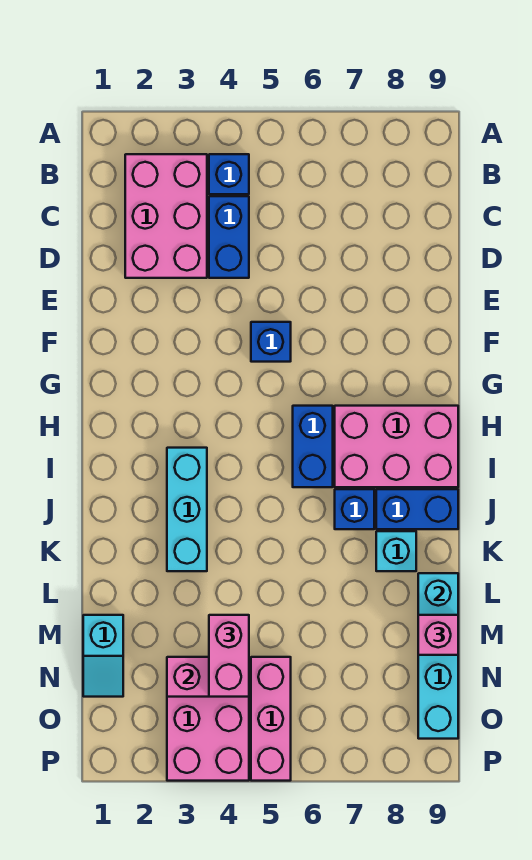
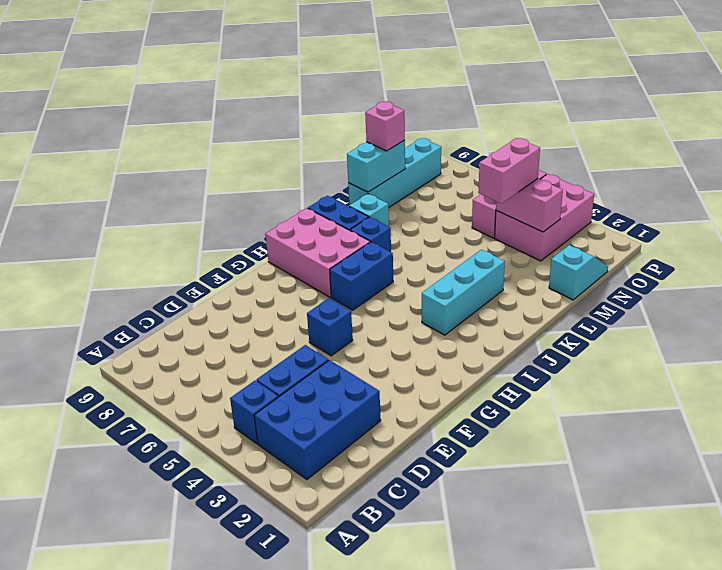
pink 2x3 brick [125,154,207,278] -> blue 2x3 brick [254,360,381,479]

